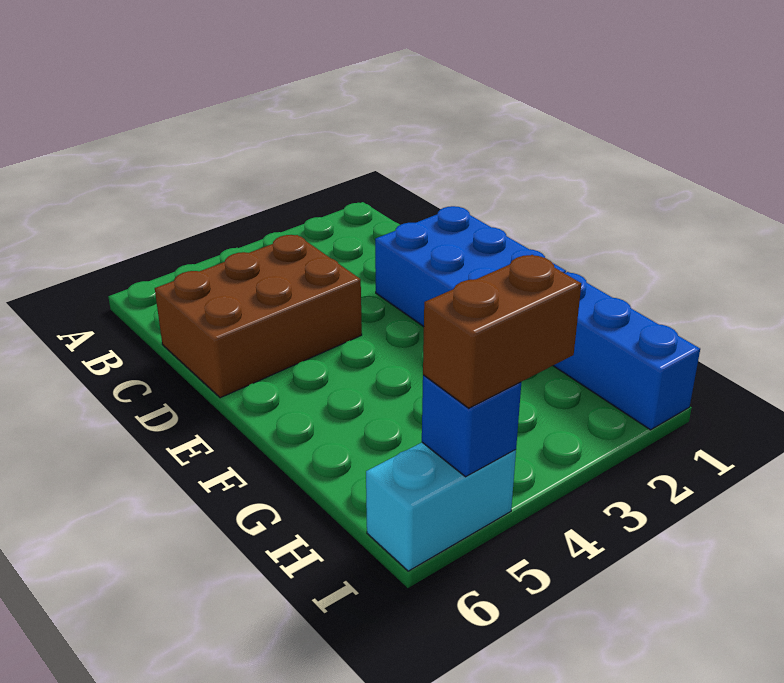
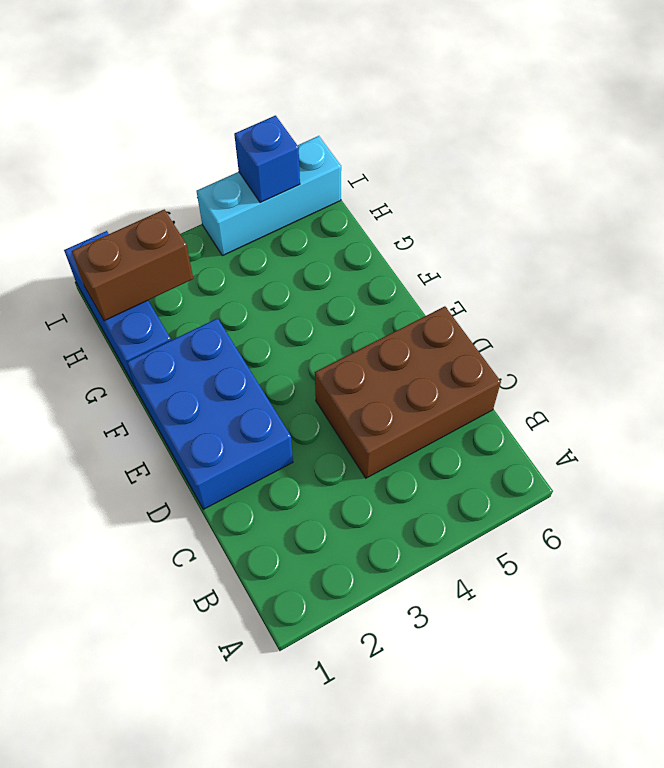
brown 1x2 brick [423,255,581,408] -> brown 1x2 brick moved to [72,210,193,321]
cyan 1x2 brick [366,443,516,571] -> cyan 1x3 brick [197,136,341,256]

